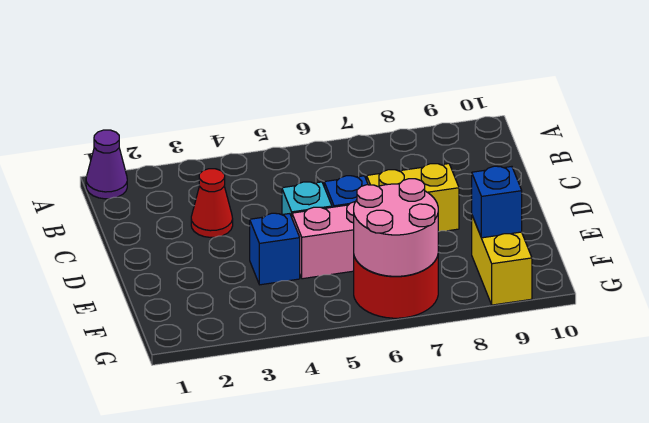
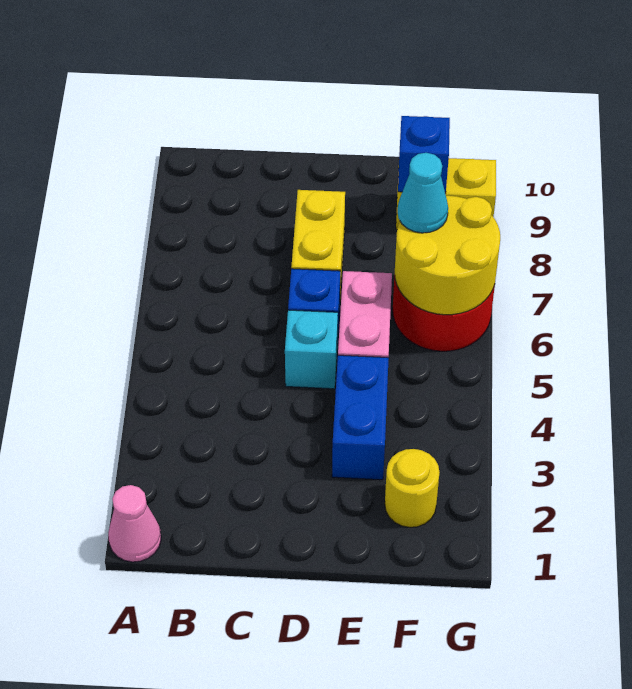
purple 1x1 cone [86,130,127,199] -> pink 1x1 cone [108,485,161,562]
red 1x1 cone [191,169,233,237] -> none
blue 1x1 brick [250,213,300,285] -> blue 1x2 brick [332,355,389,480]
none -> yellow 1x1 round brick [385,449,440,527]
pink 2x2 round brick [354,179,438,276] -> yellow 2x2 round brick [395,196,500,315]
none -> cyan 1x1 cone [398,153,448,233]

